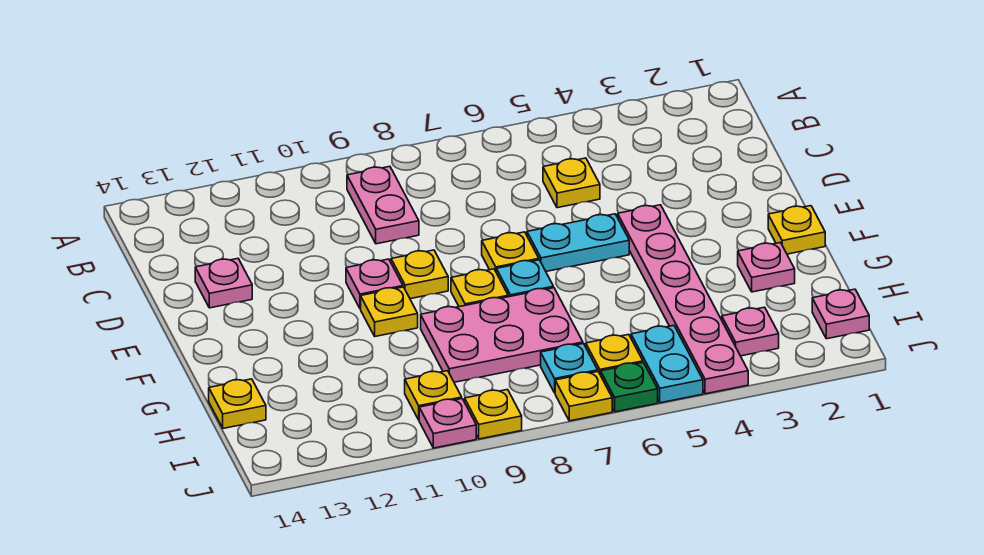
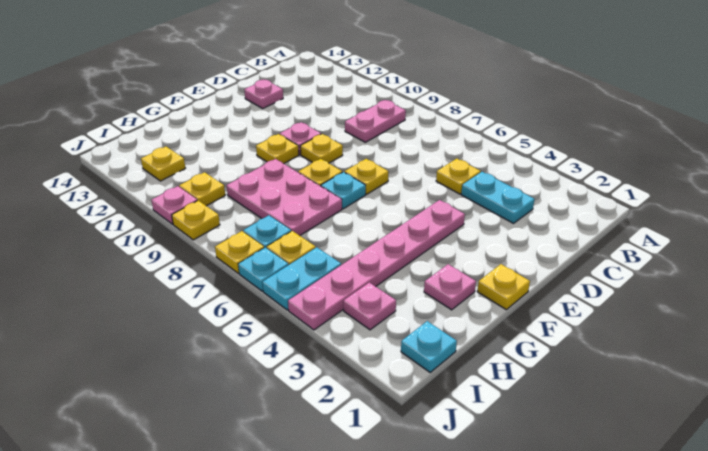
cyan 1x2 plate [527,214,629,271] -> cyan 1x2 plate moved to [461,172,535,223]
yellow 1x1 plate [209,379,266,428] -> yellow 1x1 plate moved to [141,147,185,181]
pink 1x1 plate [812,289,869,339] -> cyan 1x1 plate [401,321,457,372]
green 1x1 plate [601,362,658,412] -> cyan 1x1 plate [238,247,288,291]

